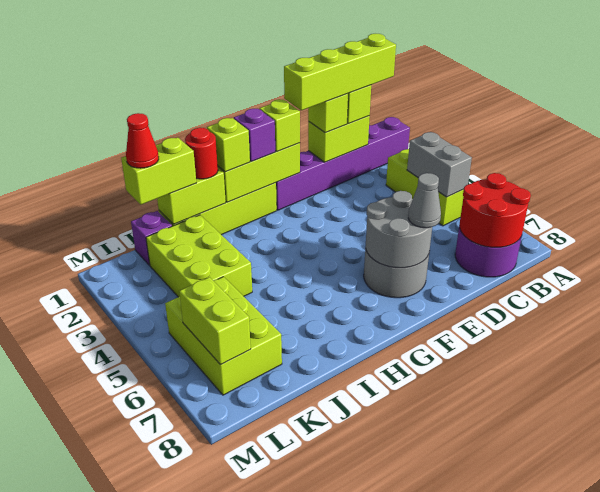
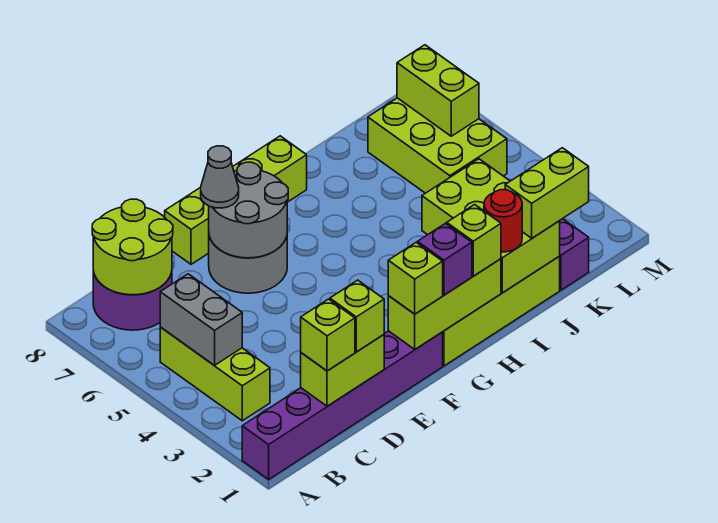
lime 1x4 brick [284,34,396,110] -> lime 1x4 brick moved to [165,136,307,264]
red 2x2 round brick [459,173,531,247] -> lime 2x2 round brick [92,199,173,295]
red 1x1 cone [126,113,159,168] -> none

